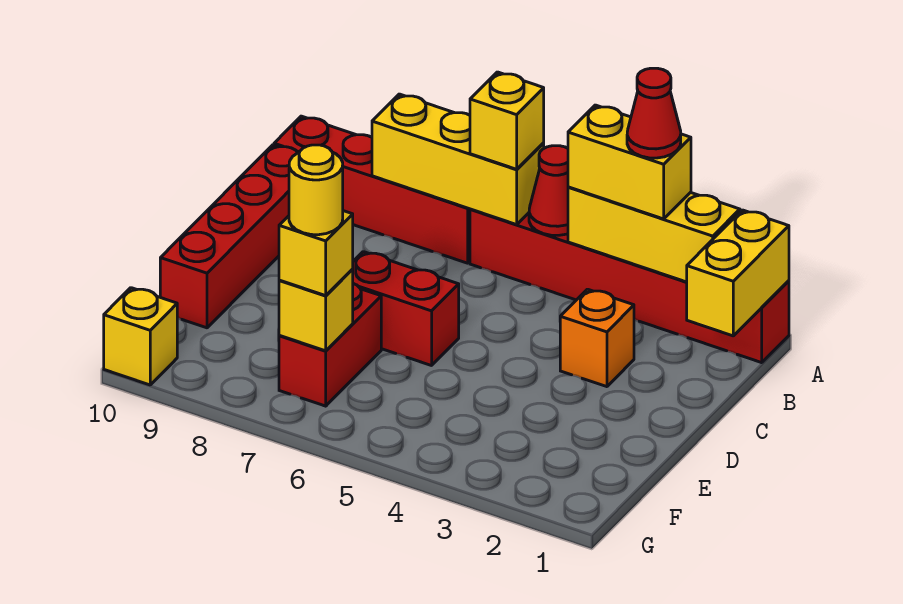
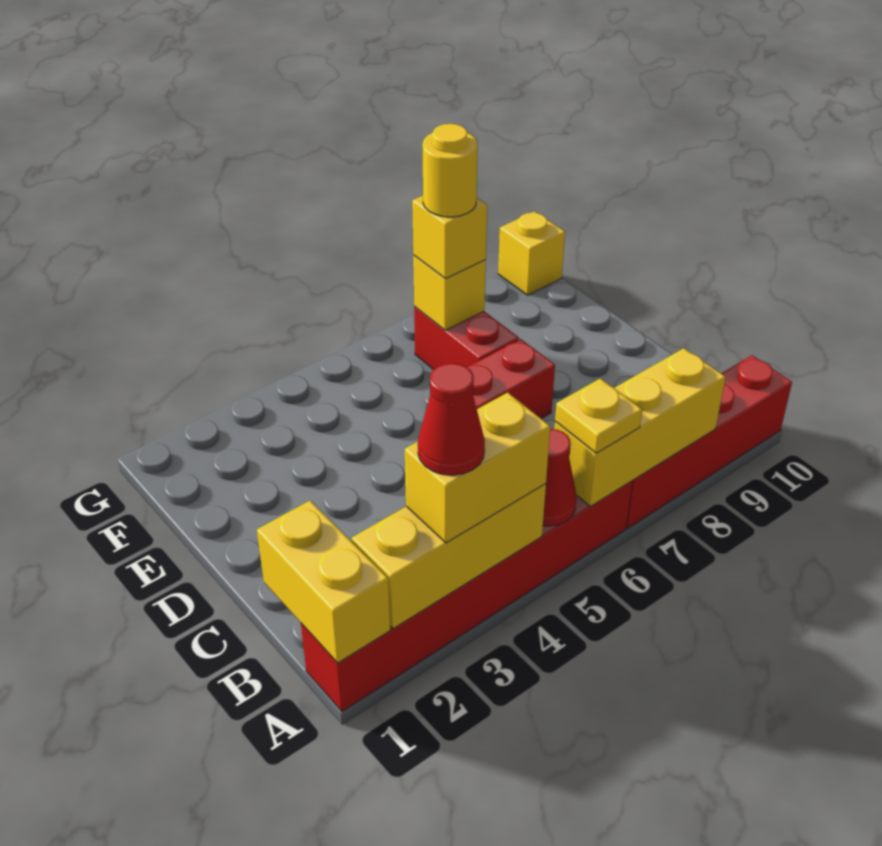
yellow 1x1 brick [470,72,544,169] -> yellow 1x1 plate [555,378,642,453]
red 1x4 brick [160,145,298,328] -> none
orange 1x1 brick [560,289,634,387] -> none

